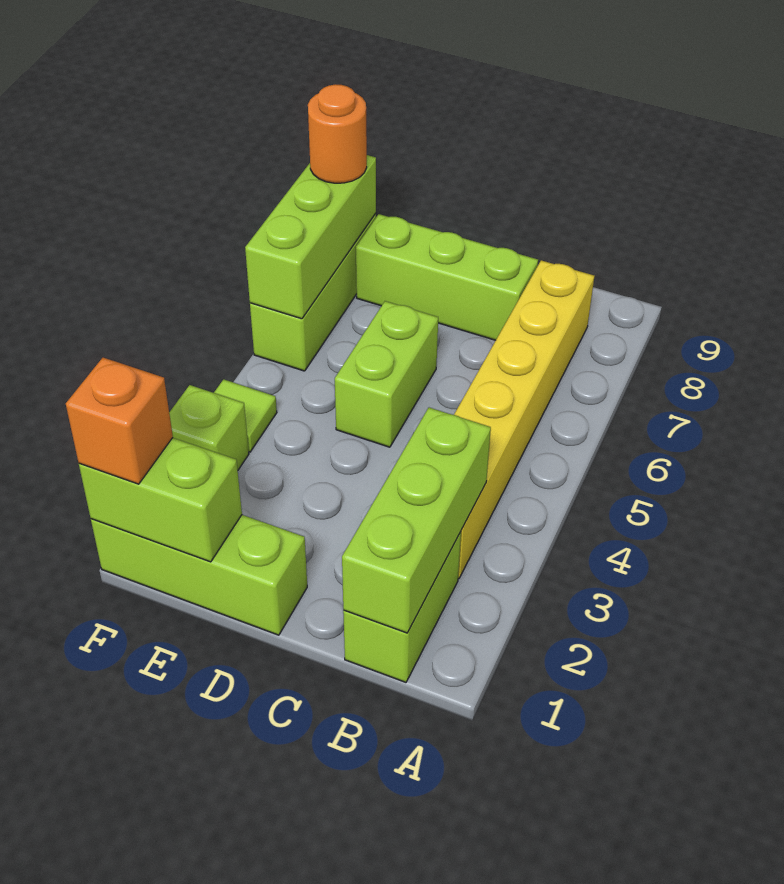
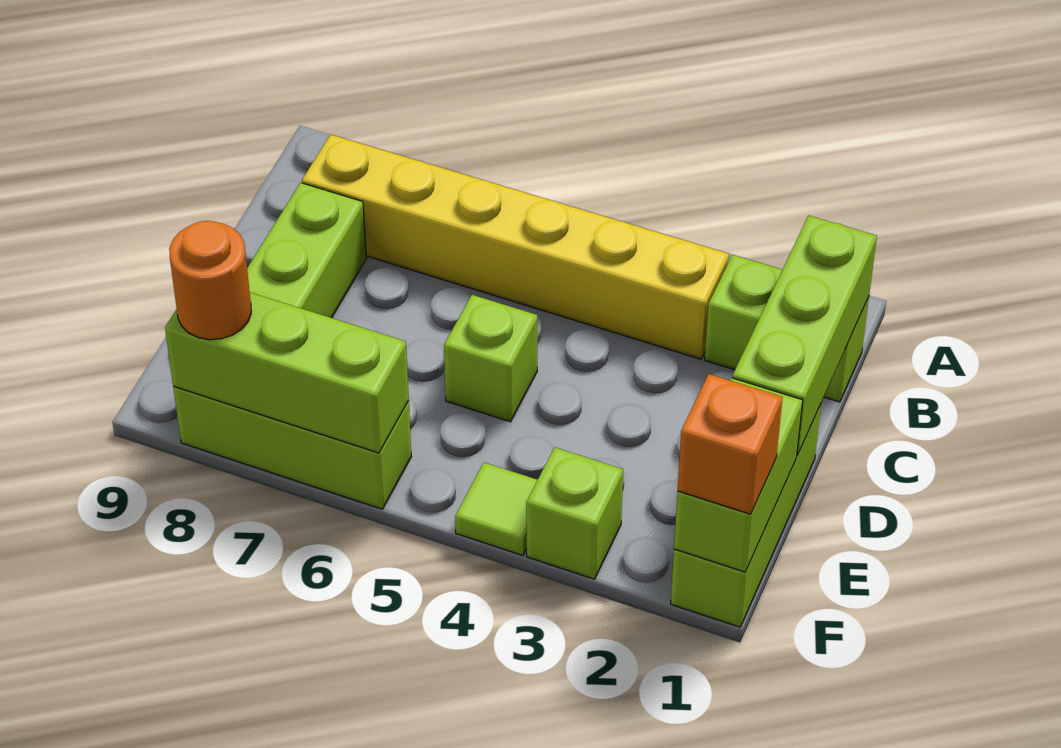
lime 1x3 brick [342,408,491,633] -> lime 1x3 brick turned to [732,215,877,455]
lime 1x2 brick [335,301,438,447] -> lime 1x1 brick [444,295,537,422]

